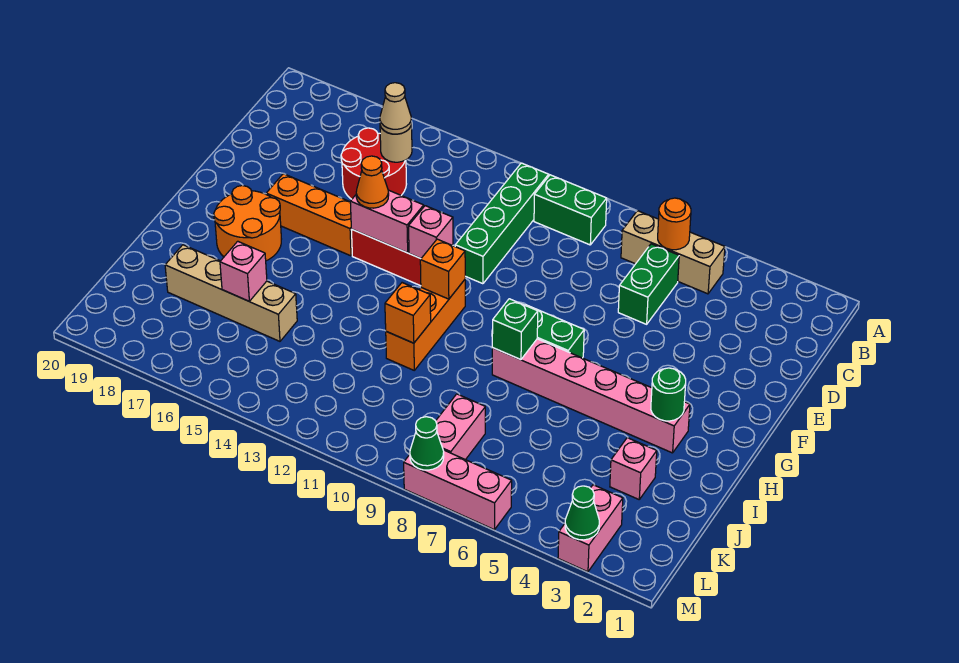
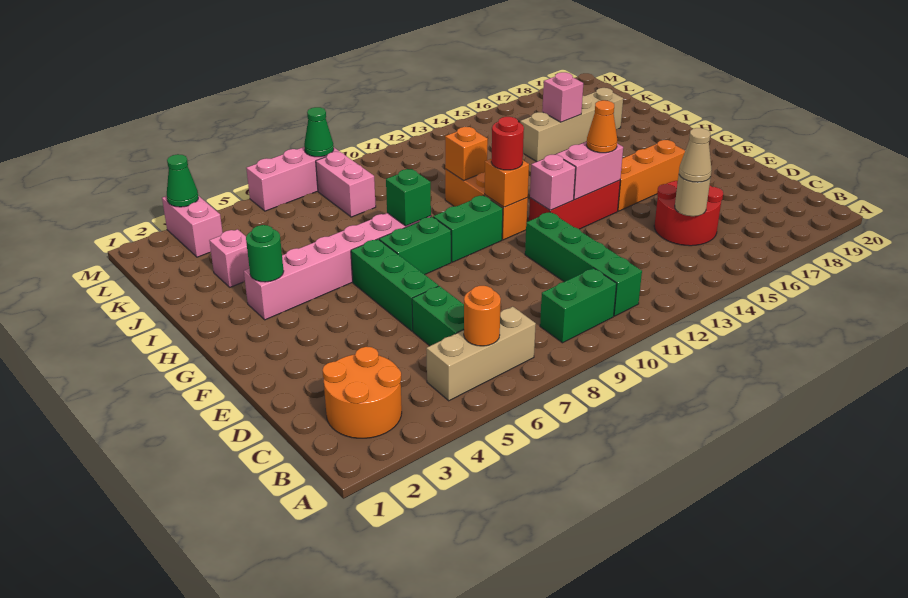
none -> green 1x3 brick [351,239,438,331]
none -> green 1x2 brick [433,195,503,262]
none -> red 1x1 round brick [491,117,524,170]
orange 2x2 round brick [214,186,281,261] -> orange 2x2 round brick moved to [323,347,402,438]

